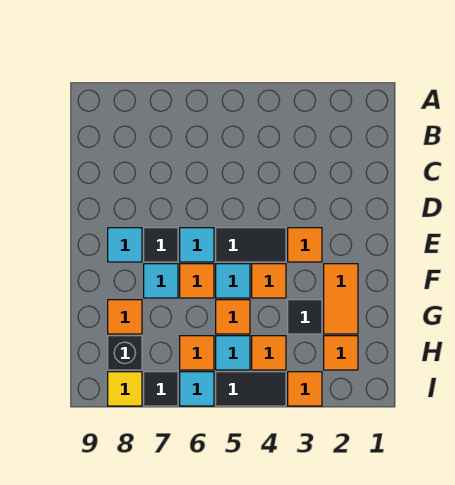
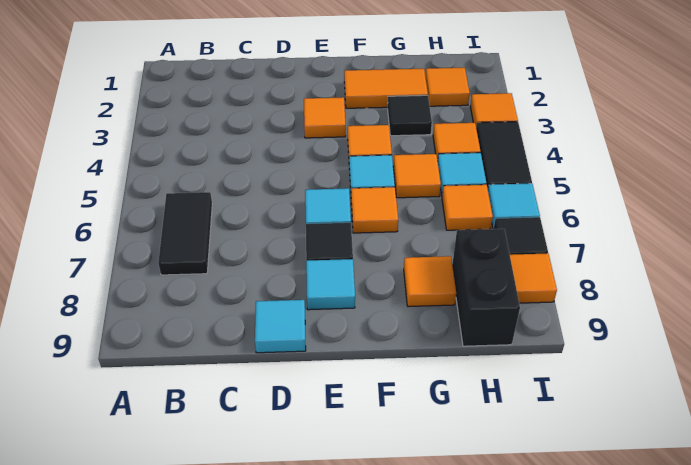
black 1x2 tile [216,228,286,262] -> black 1x2 tile moved to [158,192,212,275]
cyan 1x1 tile [144,264,178,298] -> cyan 1x1 tile moved to [255,300,306,353]
black 1x1 brick [108,336,142,370] -> black 1x2 brick [452,229,520,346]
yellow 1x1 tile [108,372,142,406] -> orange 1x1 tile [510,253,557,303]

